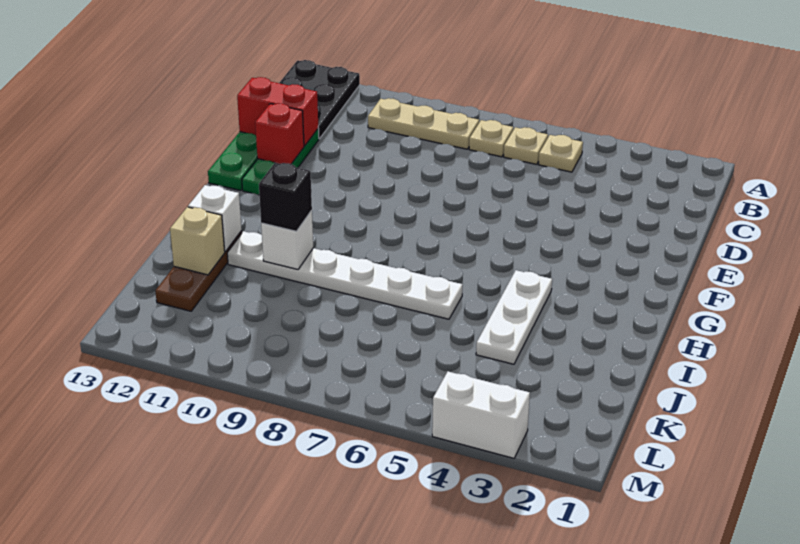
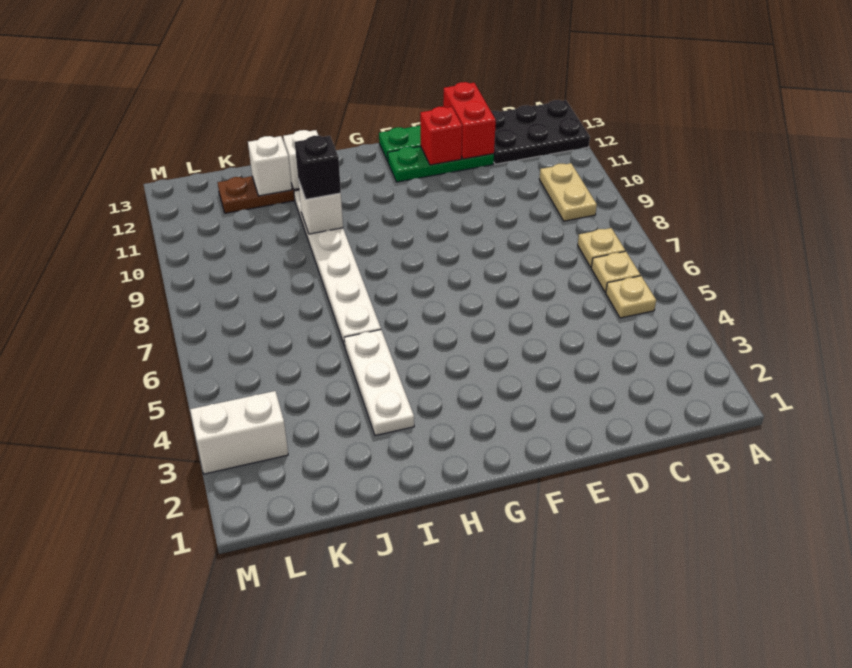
tan 1x3 plate [368,98,479,149] -> tan 1x2 plate [539,163,597,221]
white 1x3 plate [476,270,552,364] -> white 1x3 plate turned to [344,330,414,436]
tan 1x1 brick [170,207,225,275] -> white 1x1 brick [248,136,292,196]
white 1x2 brick [432,371,530,458] -> white 1x2 brick turned to [190,391,288,474]

